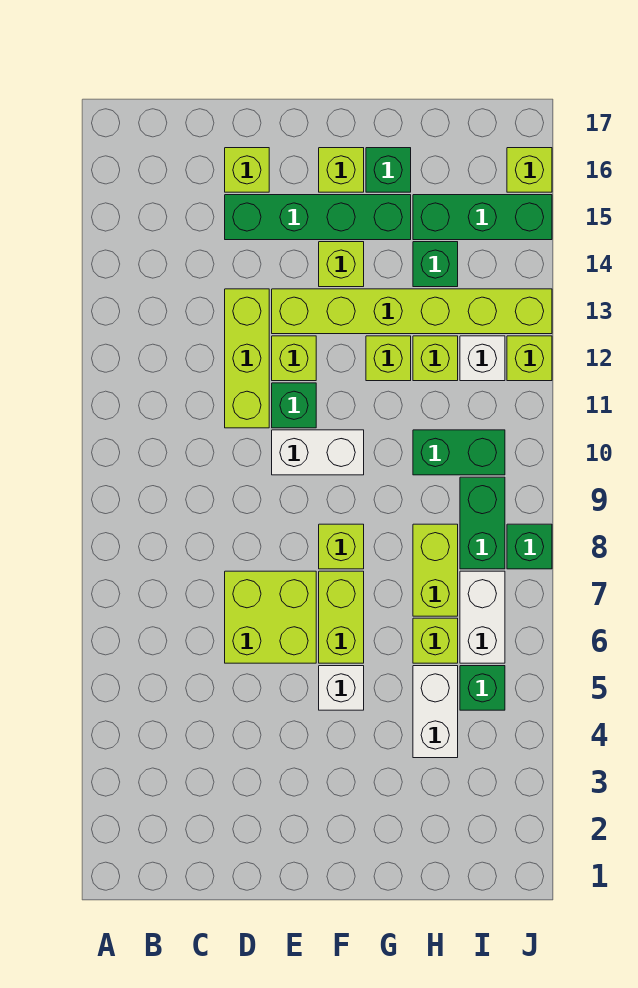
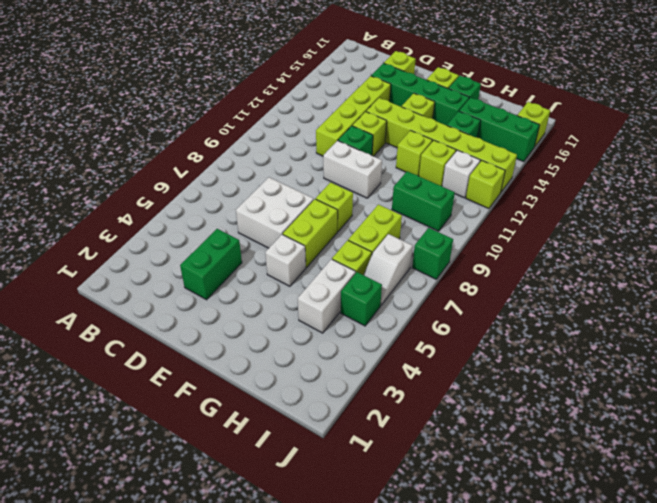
lime 2x2 brick [225,571,316,663] -> white 2x2 brick [236,177,314,248]
lime 1x3 brick [225,289,269,428] -> lime 1x4 brick [316,76,391,156]
white 1x2 brick [460,571,505,663] -> white 1x2 slope [363,234,413,306]
green 1x2 brick [460,477,505,569] -> green 1x2 brick moved to [180,229,242,300]

